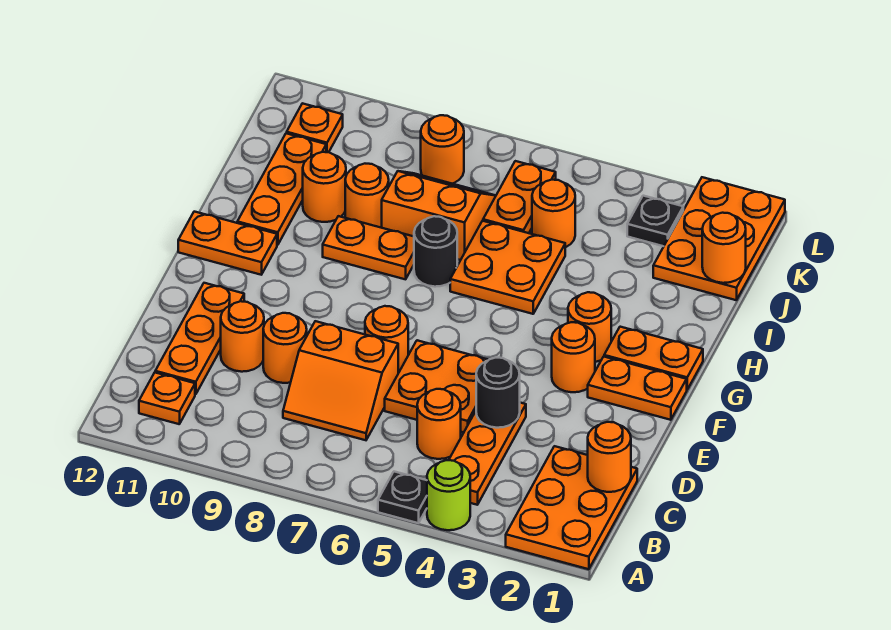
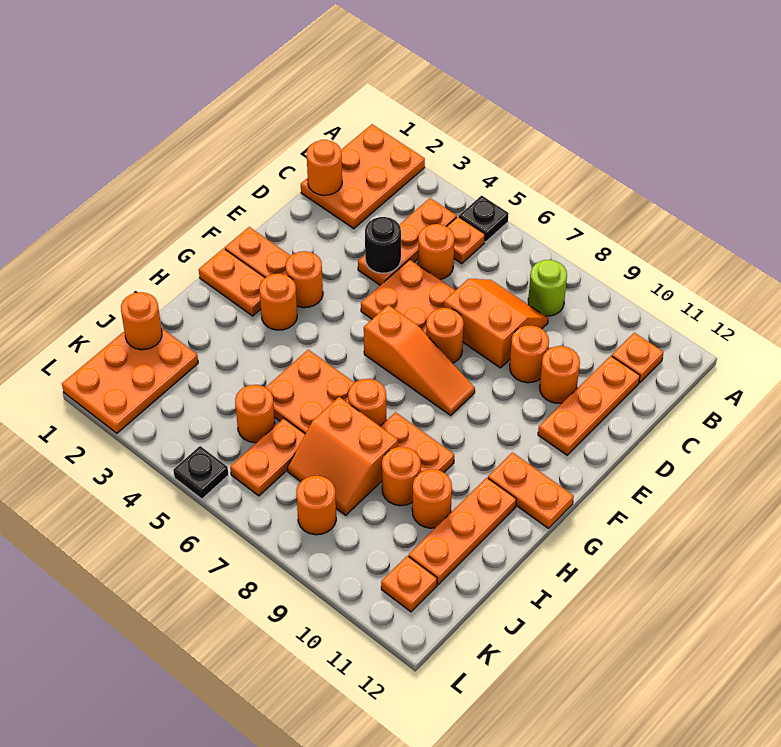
lime 1x1 round brick [427,460,470,530] -> lime 1x1 round brick moved to [528,260,567,316]
none -> orange 1x1 plate [447,217,485,264]
none -> orange 1x3 slope [364,305,475,415]
black 1x1 round brick [414,216,457,287] -> orange 1x1 round brick [348,379,386,426]
black 1x1 plate [627,196,683,246] -> black 1x1 plate moved to [173,446,228,499]

